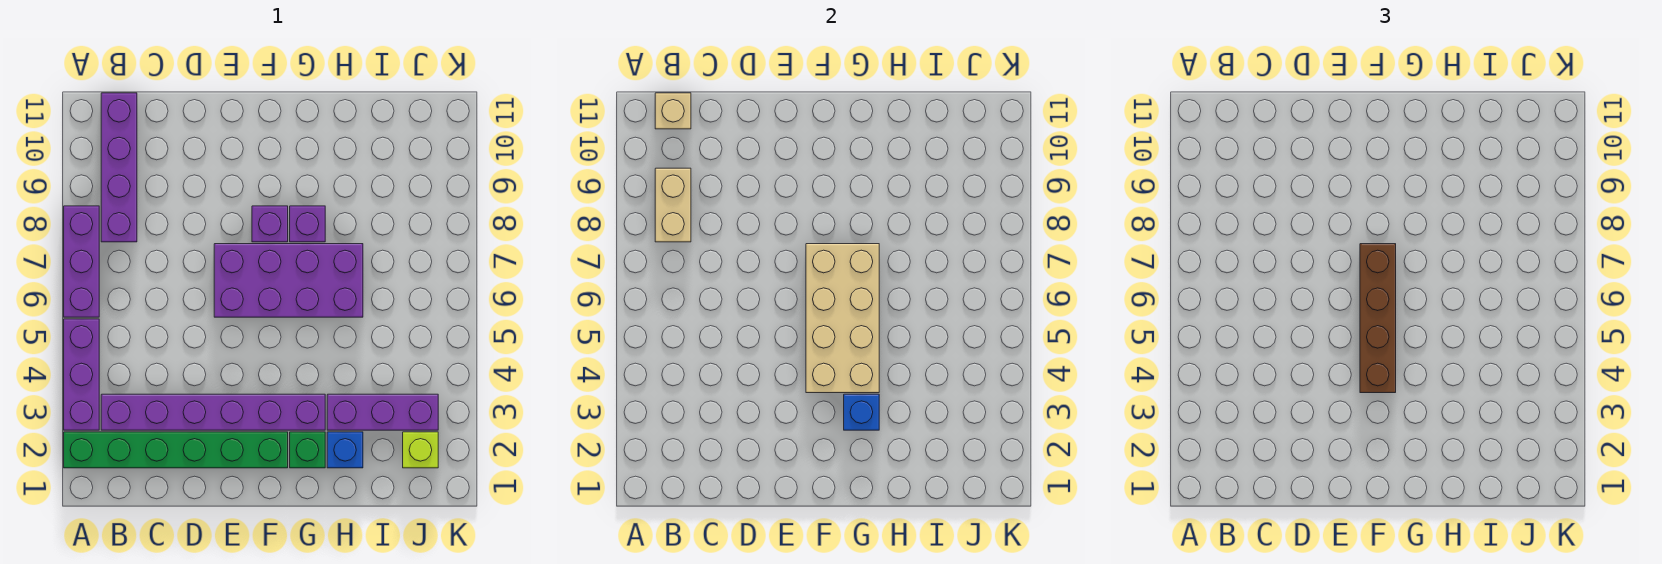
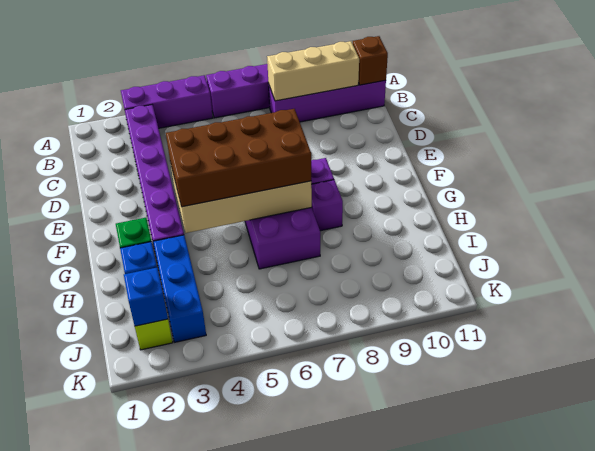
green 1x6 brick [64,432,288,468] -> none
tan 1x2 brick [655,168,691,242] -> tan 1x3 brick [267,41,359,101]
tan 1x1 brick [655,93,691,129] -> brown 1x1 brick [353,36,388,85]
brown 1x4 brick [1360,244,1396,393] -> brown 2x4 brick [166,109,311,207]
blue 1x1 brick [844,394,879,430] -> blue 1x1 brick moved to [124,268,168,326]
purple 1x3 brick [327,394,438,430] -> blue 1x3 brick [153,235,206,342]

